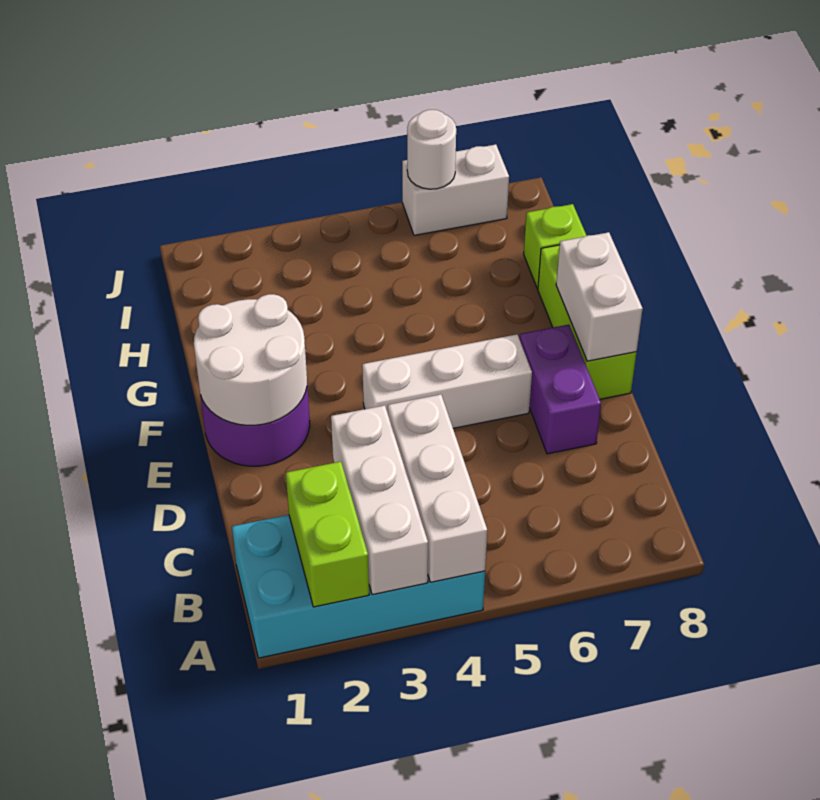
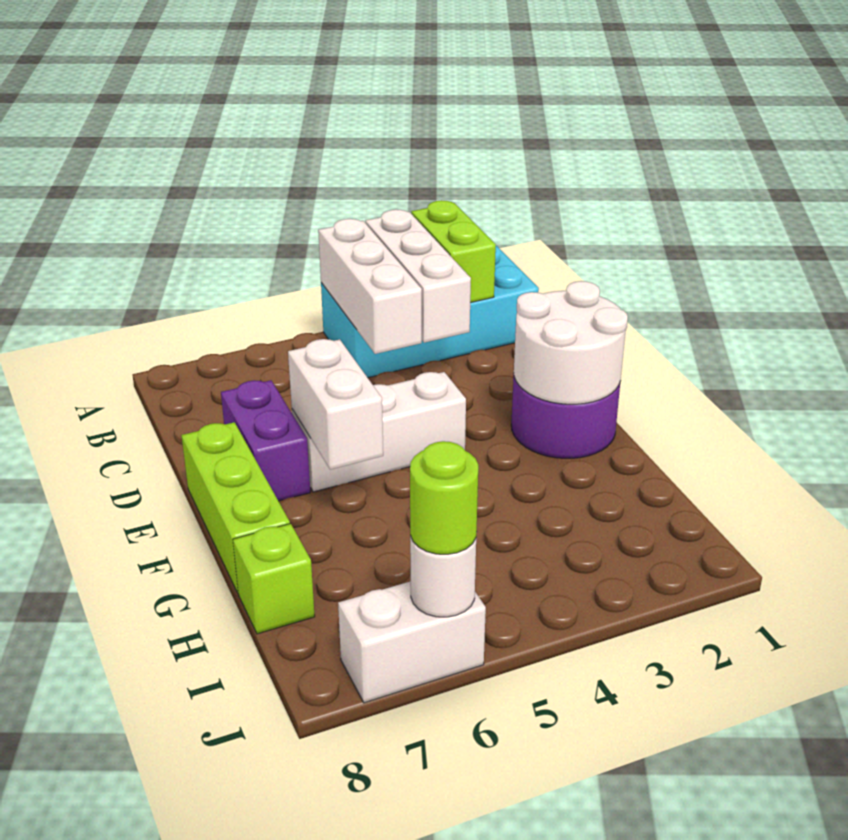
white 1x2 brick [556,232,643,361] -> white 1x2 brick moved to [288,339,383,470]
none -> lime 1x1 round brick [410,441,478,554]

